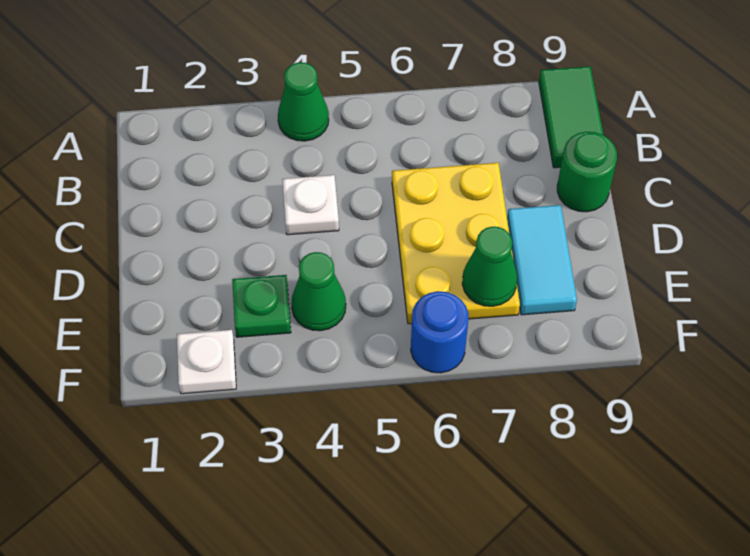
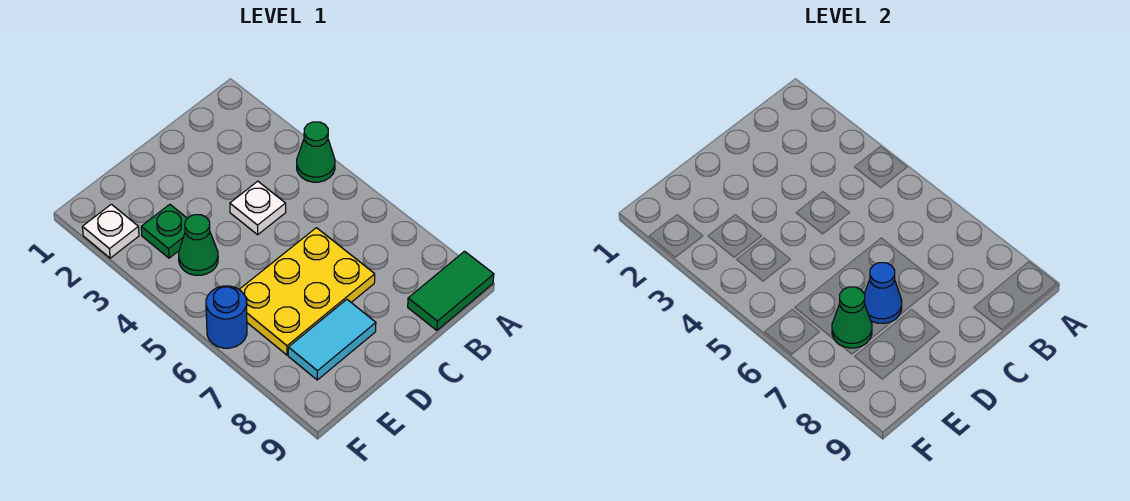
green 1x1 round brick [557,132,617,212] -> none
none -> blue 1x1 cone [864,263,902,323]

